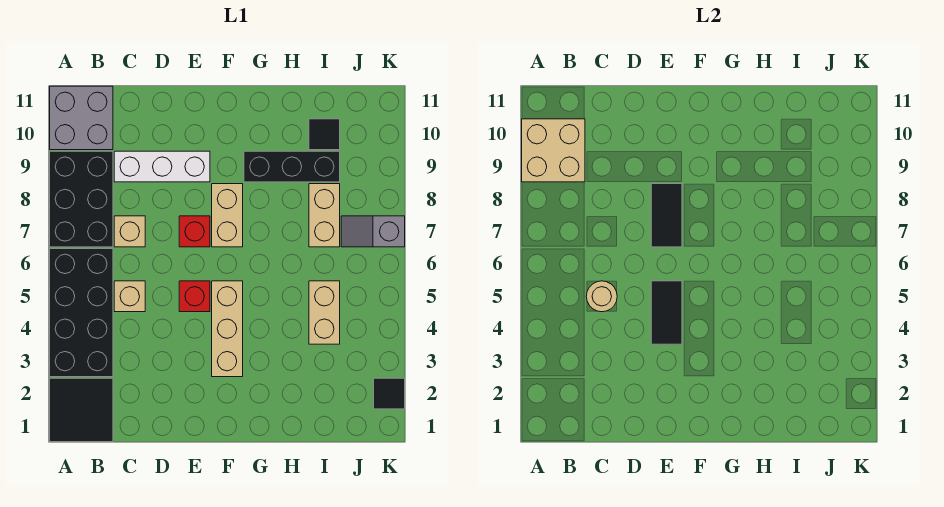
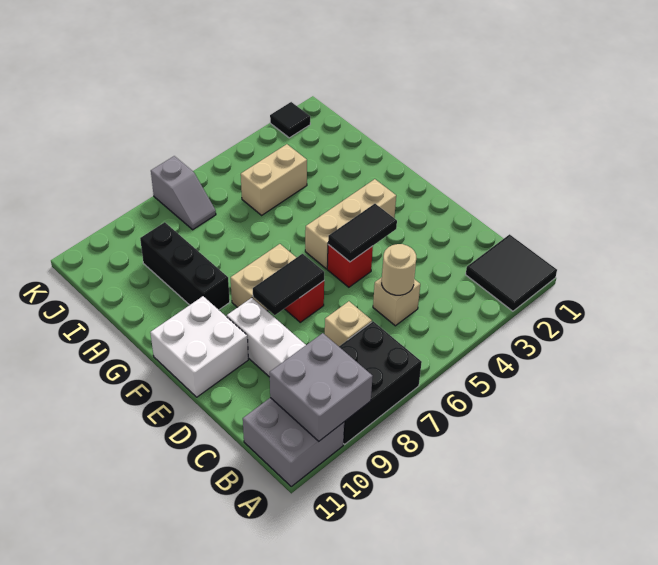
black 2x4 brick [50,249,113,377] -> none
tan 2x2 brick [522,119,585,182] -> grey 2x2 brick [270,333,373,441]
none -> white 2x2 brick [150,296,248,397]
tan 1x2 brick [309,184,340,247] -> none
black 1x1 tile [309,119,340,150] -> none

